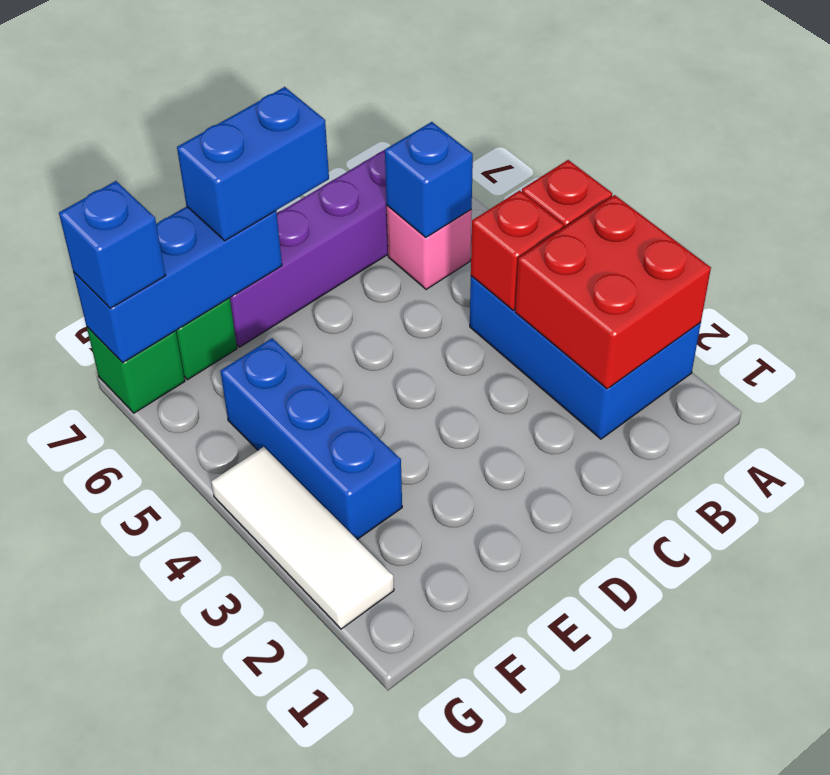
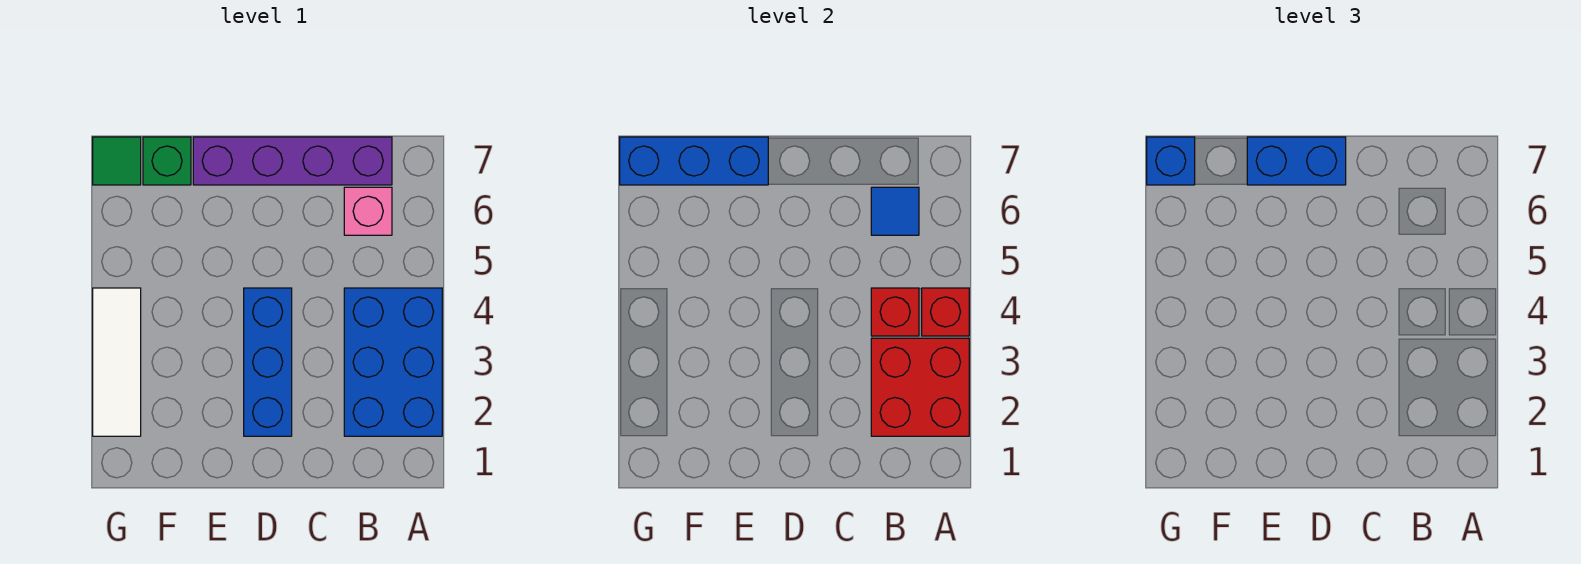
blue 1x1 brick [385,122,473,237] -> blue 1x1 tile [871,187,919,235]
blue 1x3 brick [220,338,402,539] -> blue 1x3 brick moved to [244,288,292,436]
green 1x1 brick [87,327,185,413] -> green 1x1 tile [93,137,141,185]

